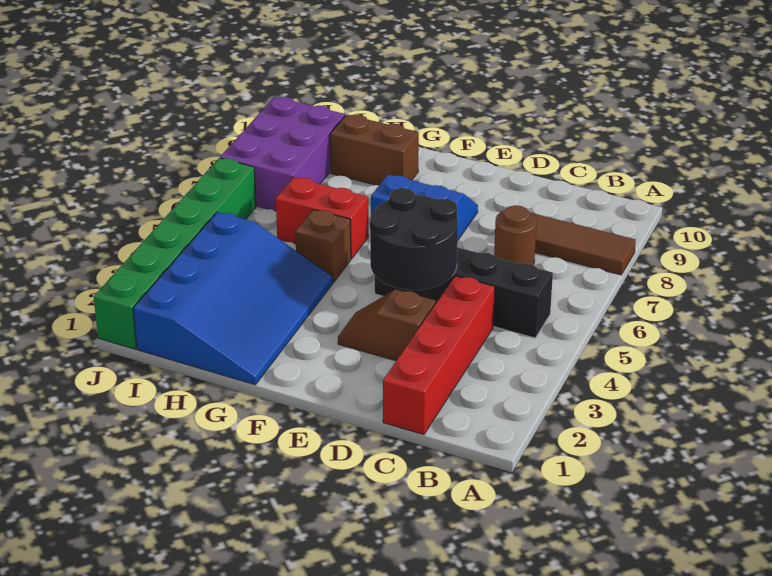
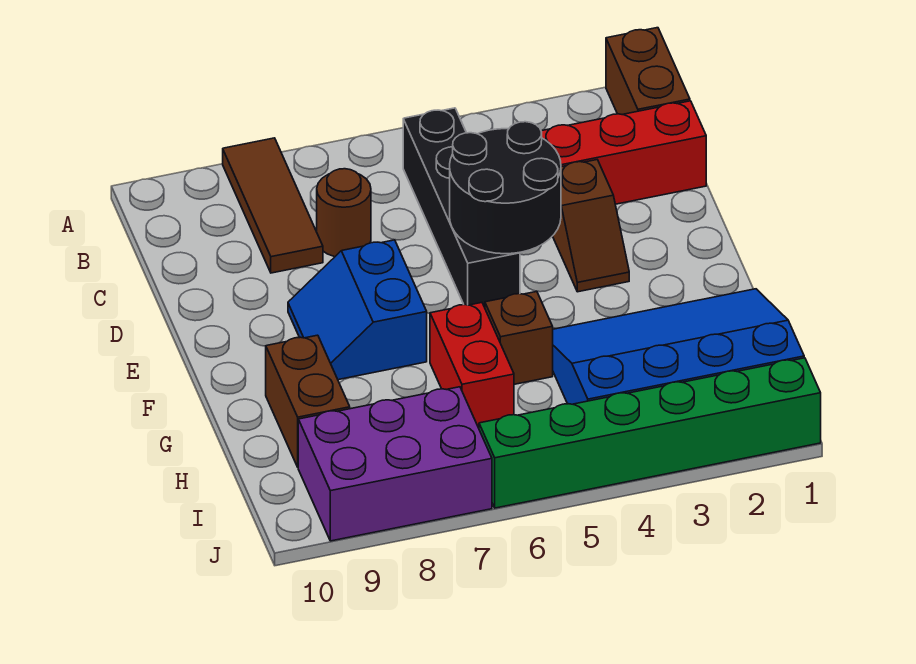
none -> brown 1x2 brick [606,28,690,115]

